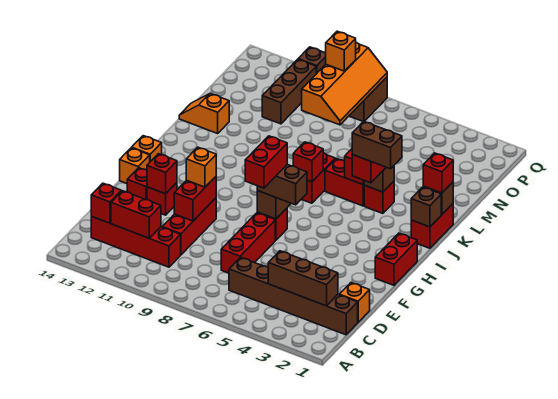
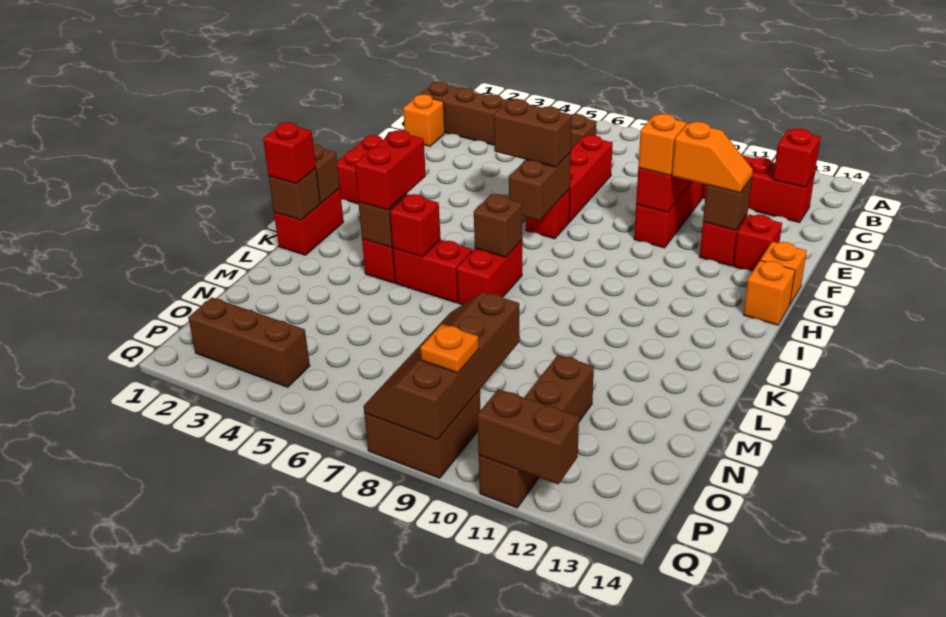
brown 1x3 brick [268,251,338,306] -> brown 1x3 brick moved to [188,298,310,387]
red 1x2 brick [111,191,161,238] -> none
red 1x2 brick [245,136,287,188] -> none
red 1x1 brick [147,154,177,194] -> brown 1x1 brick [703,178,752,230]
brown 1x2 brick [352,121,402,169] -> brown 1x2 brick moved to [477,389,579,484]
red 1x1 brick [293,142,323,182] -> brown 1x1 brick [474,194,522,257]
orange 1x2 slope [179,94,229,134] -> orange 1x2 slope moved to [672,122,753,193]
orange 2x4 slope [302,42,387,125] -> brown 2x4 slope [364,292,519,440]
orange 1x1 brick [326,31,356,71] -> orange 1x1 plate [420,324,479,373]

